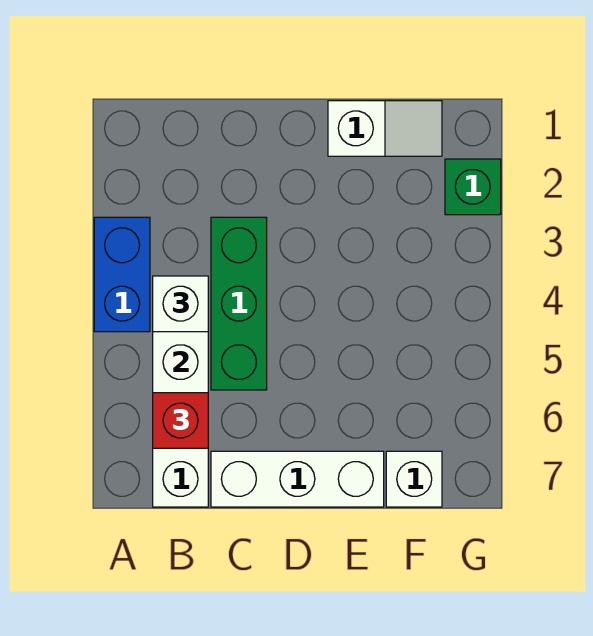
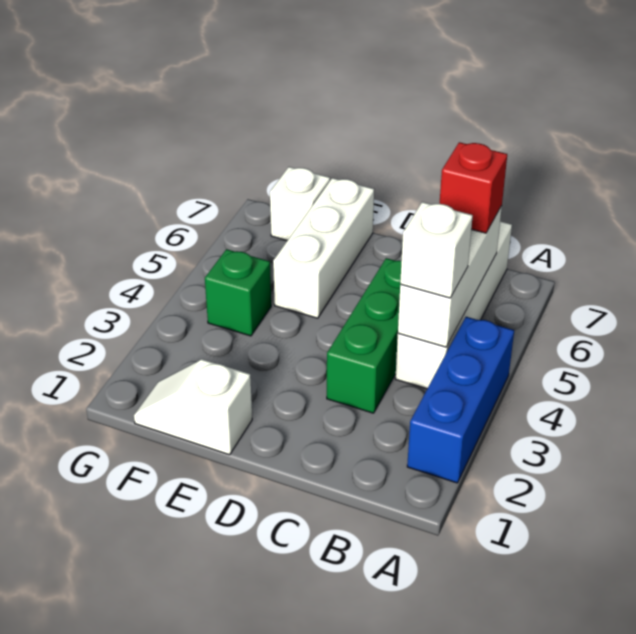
blue 1x2 brick [94,217,150,332] -> blue 1x3 brick [407,317,514,483]
white 1x3 brick [211,451,384,507] -> white 1x3 brick turned to [273,178,374,318]
green 1x1 brick [445,159,501,215] -> green 1x1 brick moved to [205,249,271,336]

